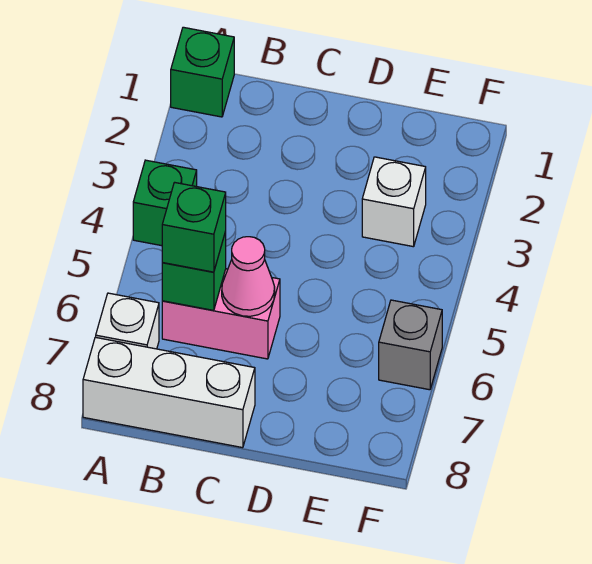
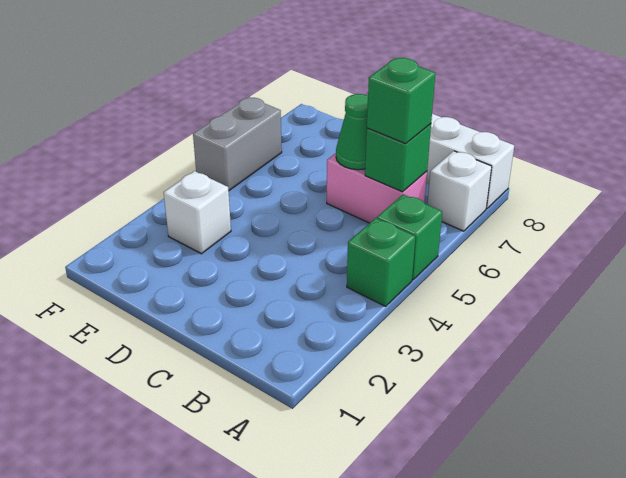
green 1x1 brick [171,27,234,117] -> green 1x1 brick moved to [377,194,442,280]
pink 1x1 cone [222,237,275,316] -> green 1x1 cone [336,94,368,170]
grey 1x1 brick [379,300,442,390] -> grey 1x2 brick [193,97,282,190]

